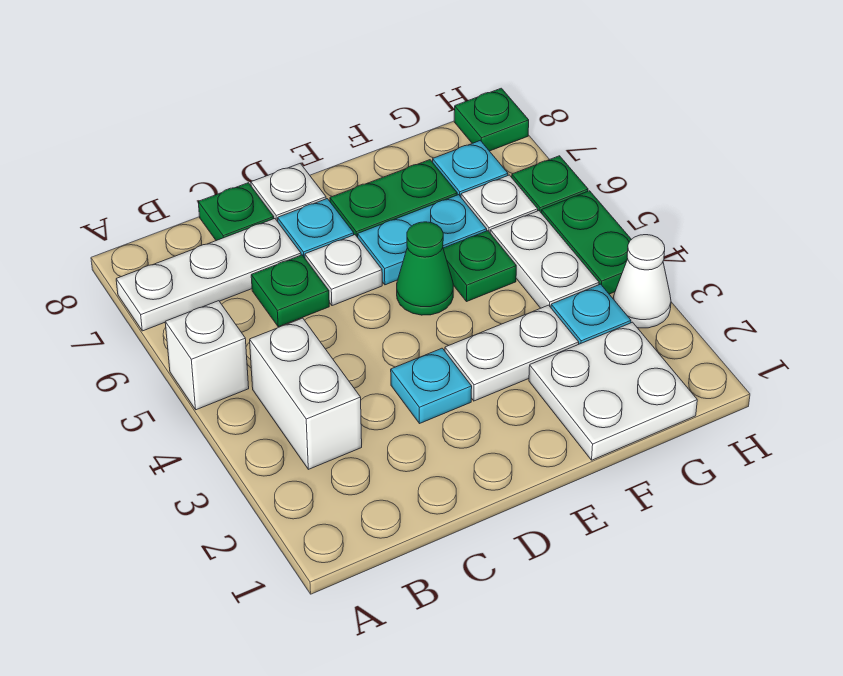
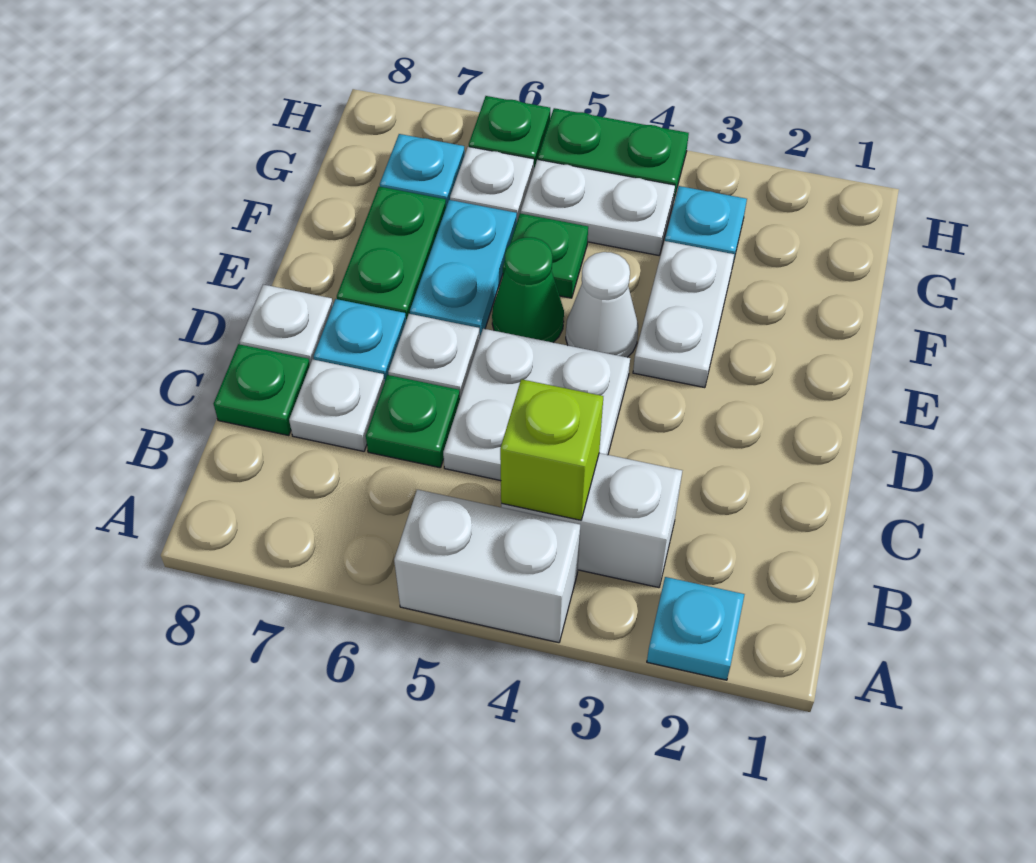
white 1x1 brick [165,301,249,410] -> white 1x2 brick [394,490,580,643]
white 1x3 plate [116,219,301,331] -> white 1x1 plate [289,359,384,451]
none -> lime 1x1 brick [500,379,603,520]
cyan 1x1 plate [391,348,472,424] -> cyan 1x1 plate moved to [647,577,745,680]
white 2x2 plate [529,322,697,460] -> white 2x2 plate moved to [443,329,630,481]
white 1x1 cone [613,235,671,328] -> white 1x1 cone moved to [566,252,638,357]
green 1x1 plate [454,88,529,151] -> none

